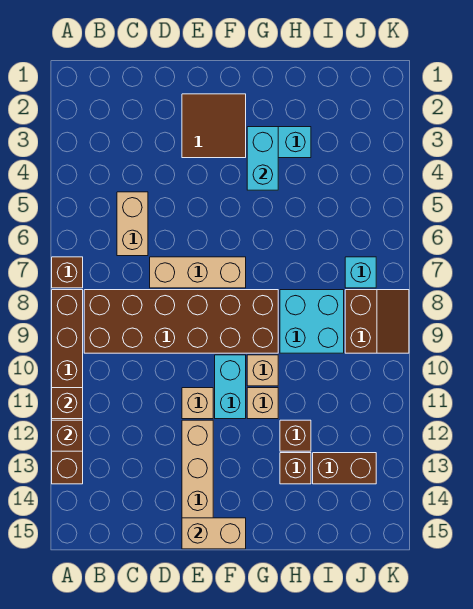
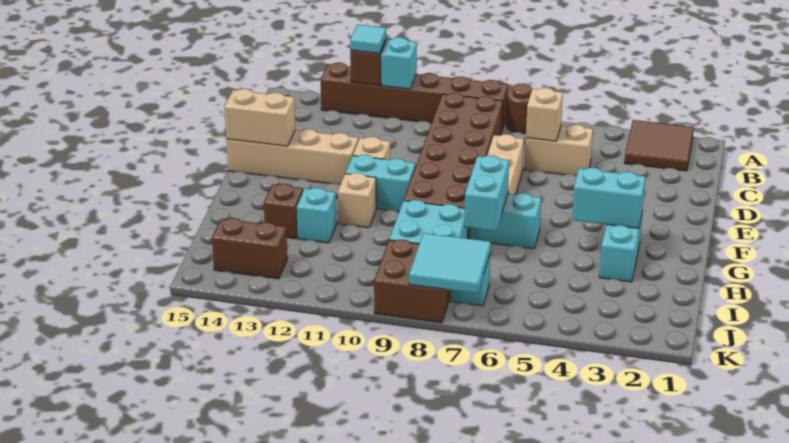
brown 1x1 brick [52,257,83,288] -> brown 1x1 round brick [506,83,532,133]
brown 1x1 brick [52,388,83,419] -> cyan 1x1 brick [381,37,417,89]
none -> cyan 1x1 tile [350,25,386,53]
brown 2x2 tile [182,94,246,158] -> brown 2x2 tile moved to [625,120,694,171]
tan 1x2 brick [182,518,246,549] -> tan 1x2 brick turned to [224,89,295,146]
none -> cyan 1x2 brick [470,193,541,249]
none -> cyan 1x2 brick [464,155,509,231]
tan 1x1 brick [247,355,278,386] -> tan 1x1 brick moved to [526,88,563,141]
brown 1x1 brick [280,420,311,451] -> cyan 1x1 brick [297,188,336,243]
brown 1x2 brick [313,453,376,484] -> brown 1x2 brick turned to [212,218,287,279]
none -> cyan 2x2 tile [409,233,491,294]
brown 2x2 slope [345,290,409,353] -> brown 2x2 brick [374,240,451,323]

